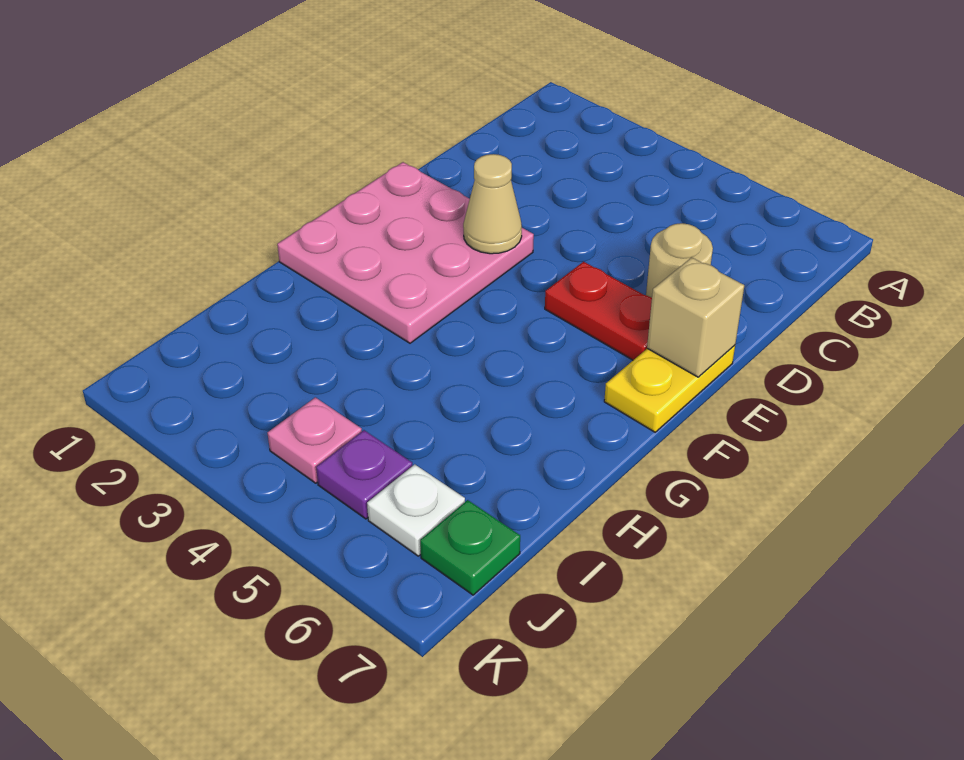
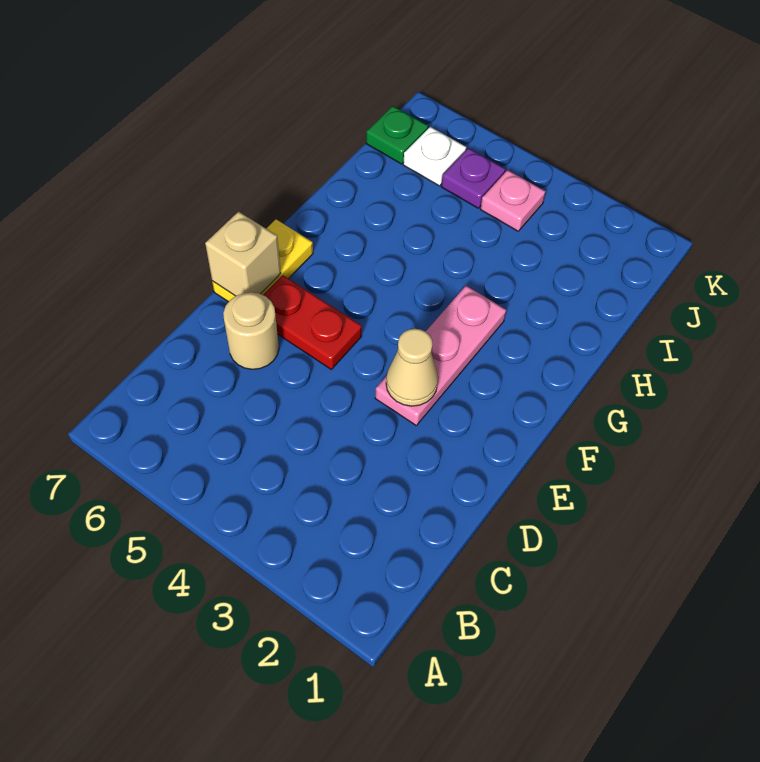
pink 3x3 plate [277,162,534,343] -> pink 1x3 plate [375,286,506,425]

